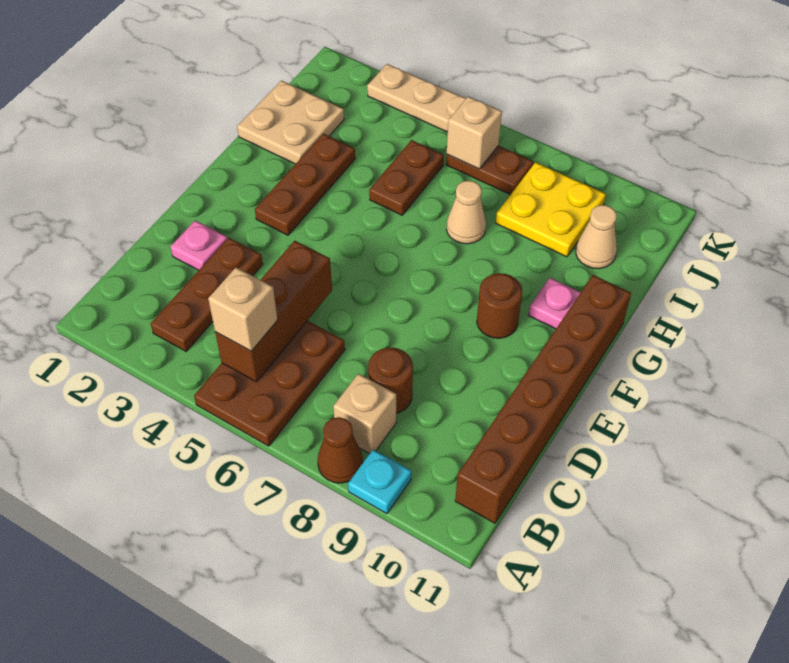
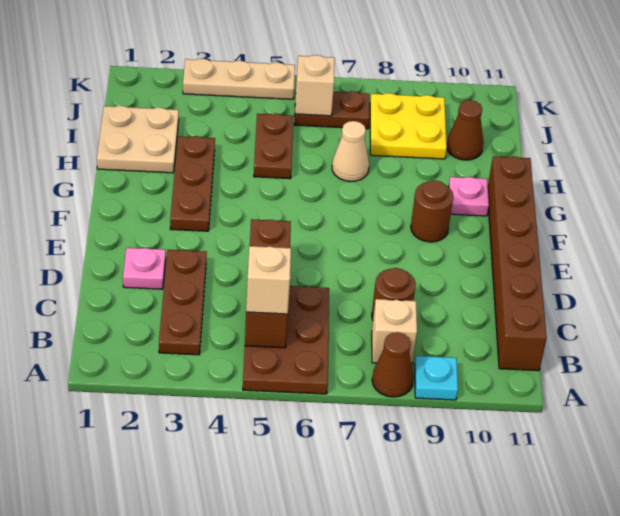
tan 1x1 cone [576,205,617,269] -> brown 1x1 cone [447,100,484,160]

